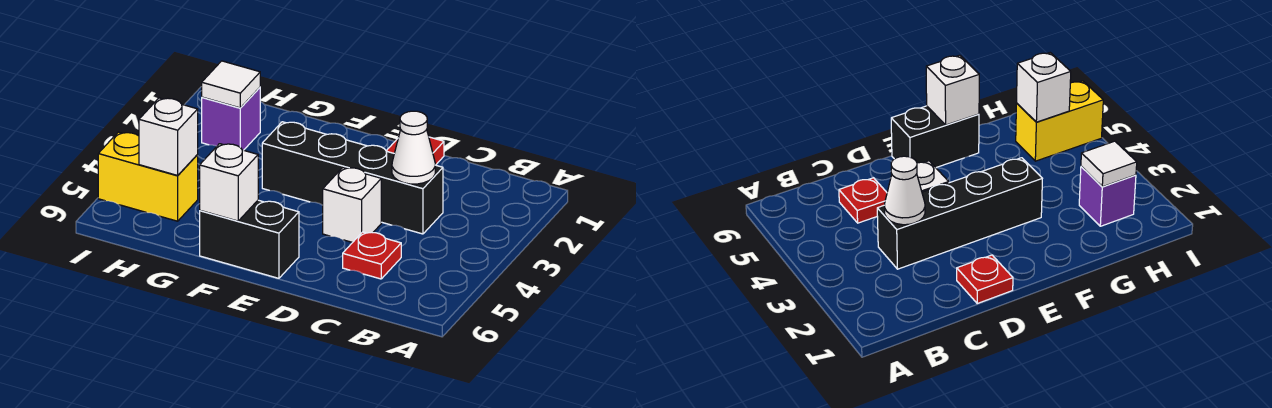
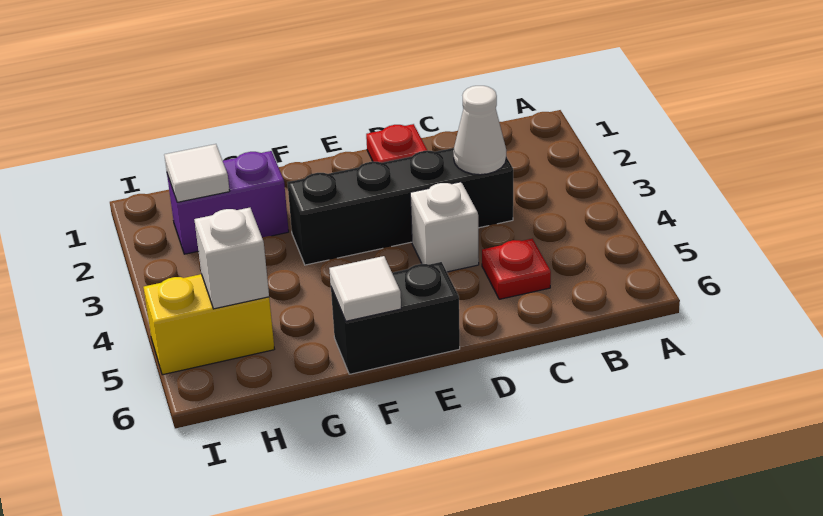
white 1x1 brick [200,144,258,221] -> white 1x1 tile [329,256,401,321]
purple 1x1 brick [202,88,260,150] -> purple 1x2 brick [167,151,289,254]

